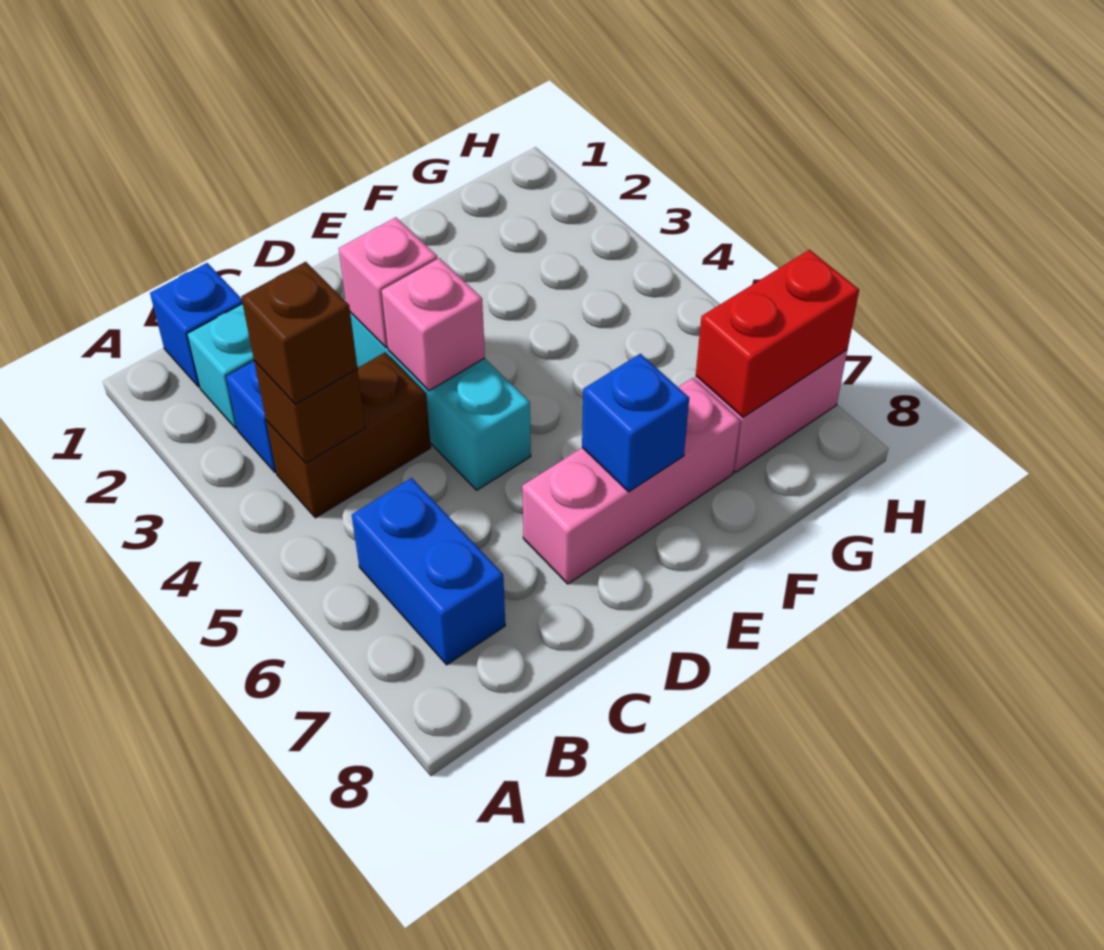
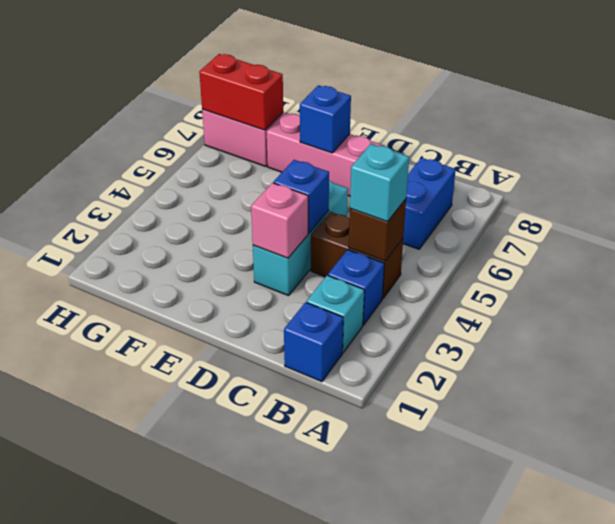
brown 1x1 brick [241,262,357,405] -> cyan 1x1 brick [350,144,409,222]
pink 1x1 brick [382,258,485,391] -> blue 1x1 brick [274,160,329,233]

